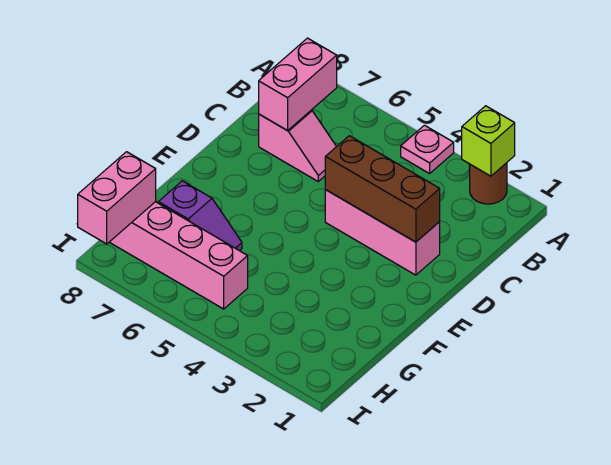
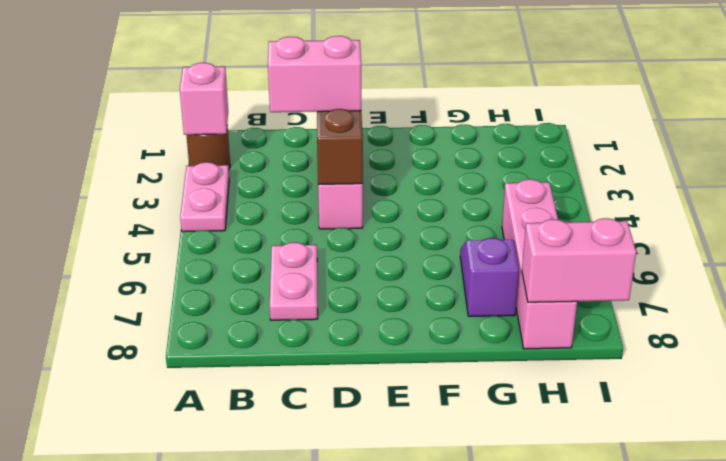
lime 1x1 brick [462,106,515,176] -> pink 1x1 brick [180,63,228,135]
pink 1x1 plate [401,125,454,173] -> pink 1x2 plate [180,162,229,232]
pink 1x2 brick [259,38,337,131] -> pink 1x2 brick moved to [268,36,361,112]
pink 1x2 slope [259,110,337,181] -> pink 1x2 plate [270,242,318,320]

